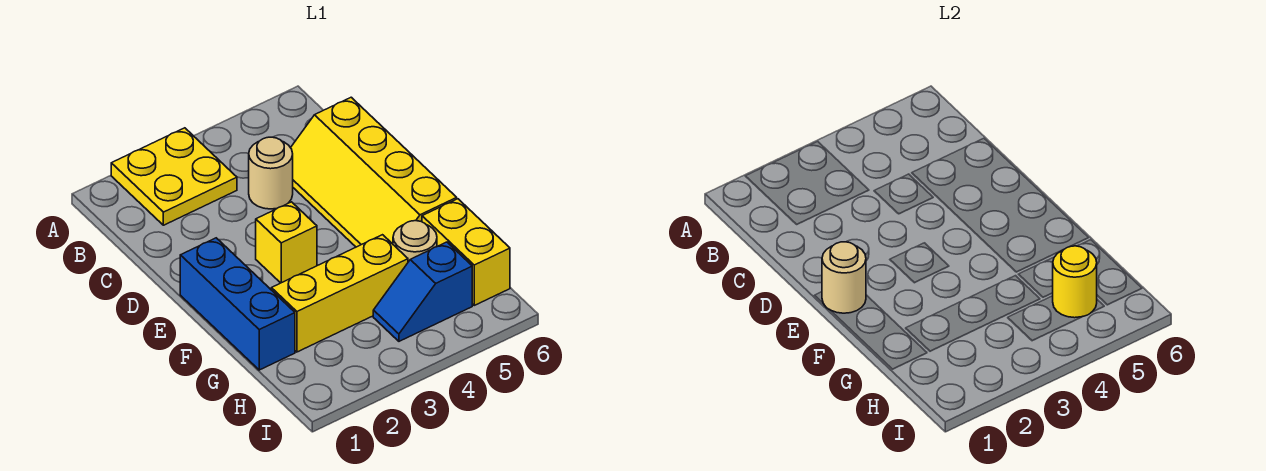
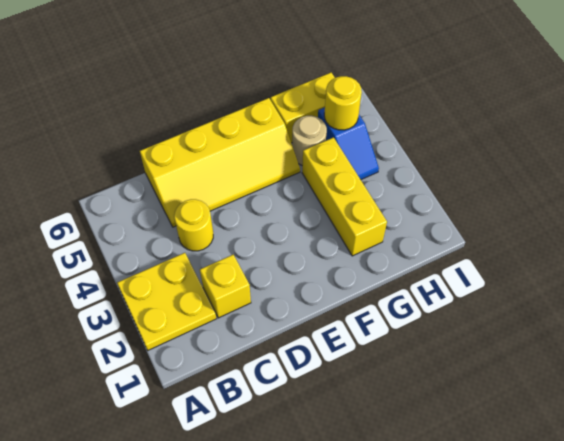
tan 1x1 round brick [249,137,293,209] -> yellow 1x1 round brick [174,199,213,251]
blue 1x3 brick [180,238,295,370] -> none
tan 1x1 round brick [822,242,866,313] -> none
yellow 1x1 brick [256,202,317,283] -> yellow 1x1 brick moved to [200,255,251,318]

